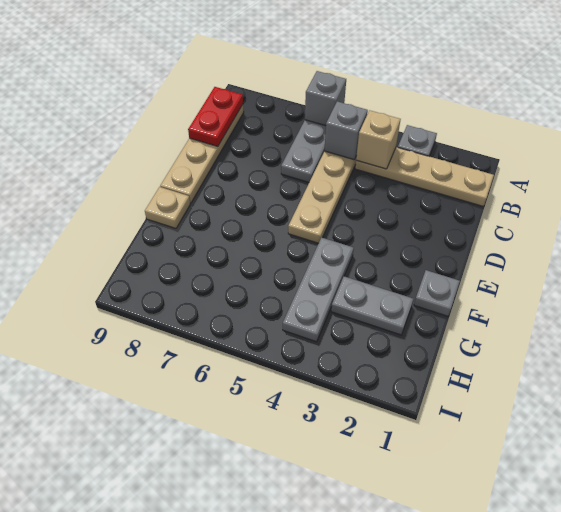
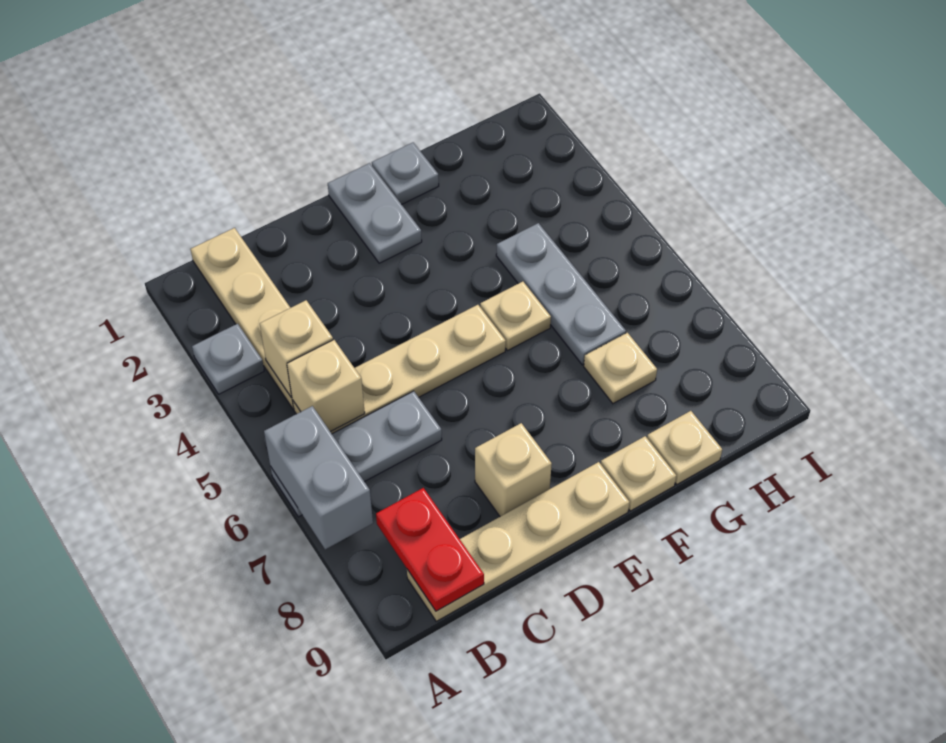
grey 1x1 brick [305,71,346,126] -> grey 1x2 brick [264,406,373,549]
grey 1x1 brick [324,101,368,160] -> tan 1x1 brick [287,340,365,432]
red 1x2 plate [188,87,243,146] -> red 1x2 plate turned to [376,488,484,611]
none -> tan 1x1 brick [475,423,552,516]
grey 1x3 plate [283,238,354,342] -> grey 1x3 plate turned to [496,223,626,365]
none -> tan 1x1 plate [480,282,551,350]
grey 1x2 plate [331,276,413,335] -> grey 1x2 plate moved to [328,163,422,263]
none -> tan 1x1 plate [584,333,657,404]
none -> tan 1x1 plate [647,411,722,485]

